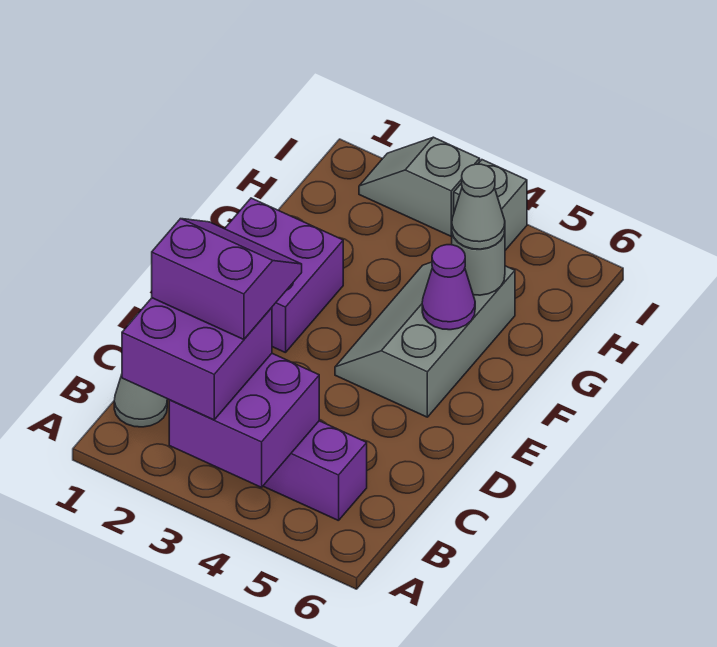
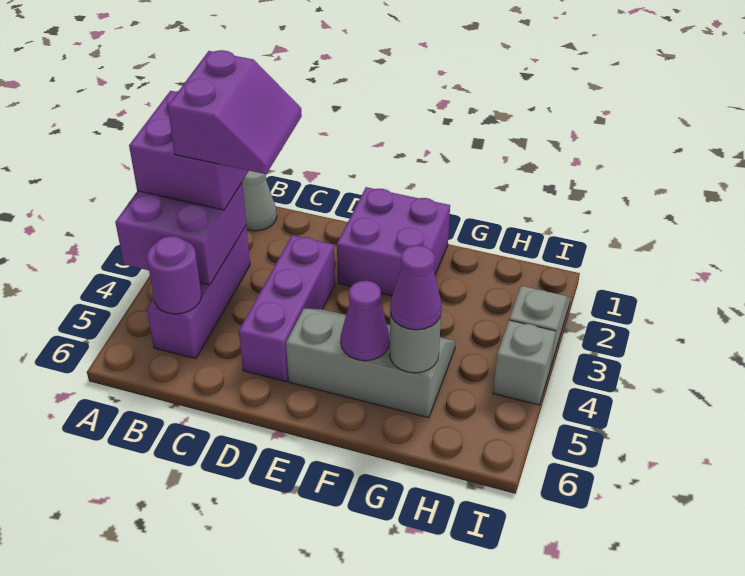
none -> purple 1x1 round brick [147,236,201,314]
none -> purple 1x3 brick [239,235,335,382]
grey 1x1 cone [452,164,505,249] -> purple 1x1 cone [390,245,442,330]

